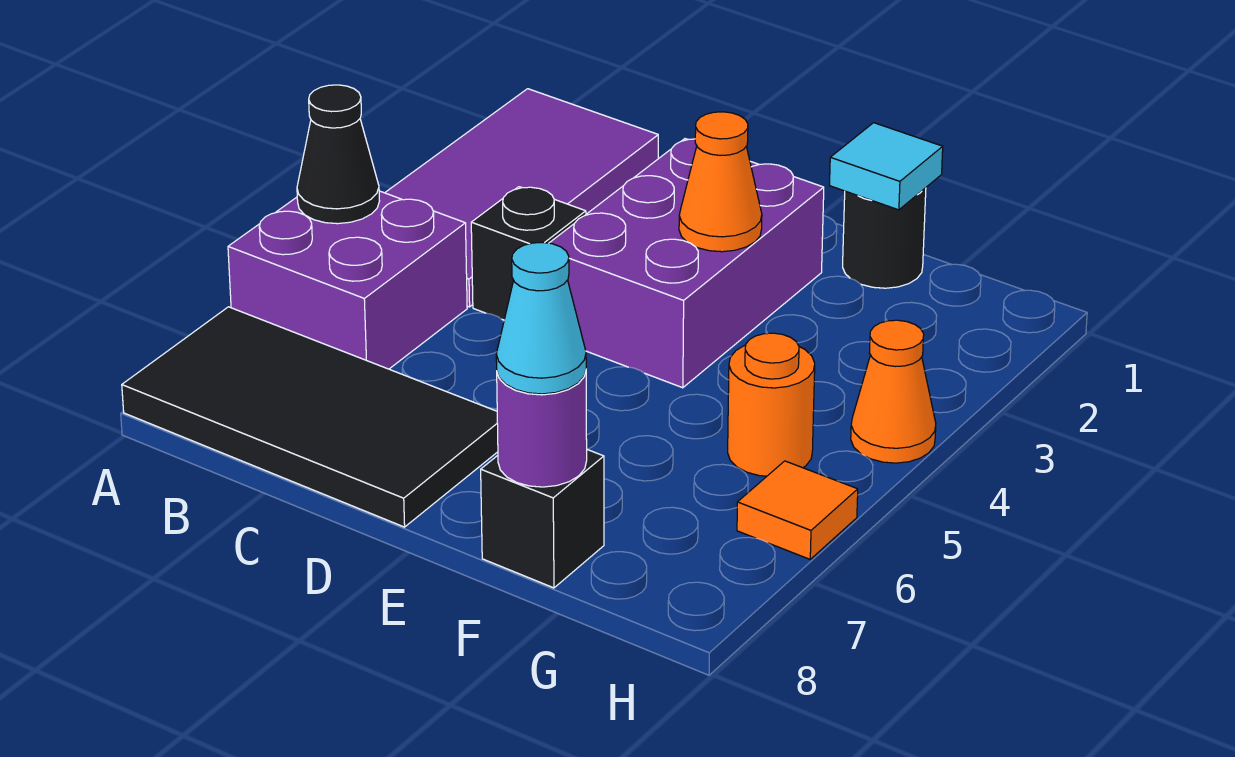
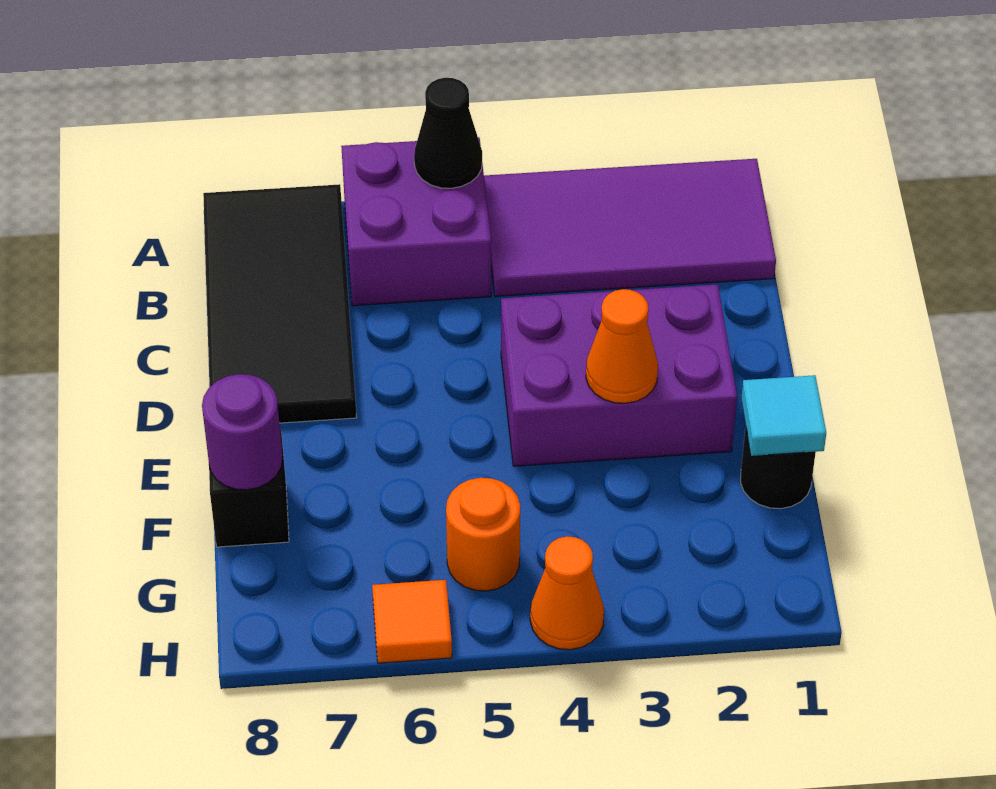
black 1x1 brick [471,187,586,320] -> none
cyan 1x1 cone [496,242,586,394] -> none

